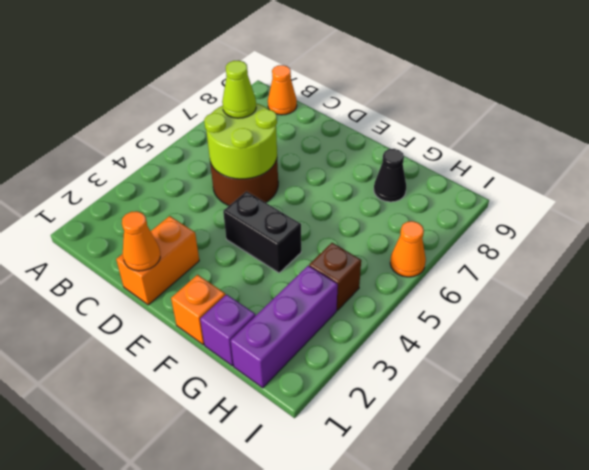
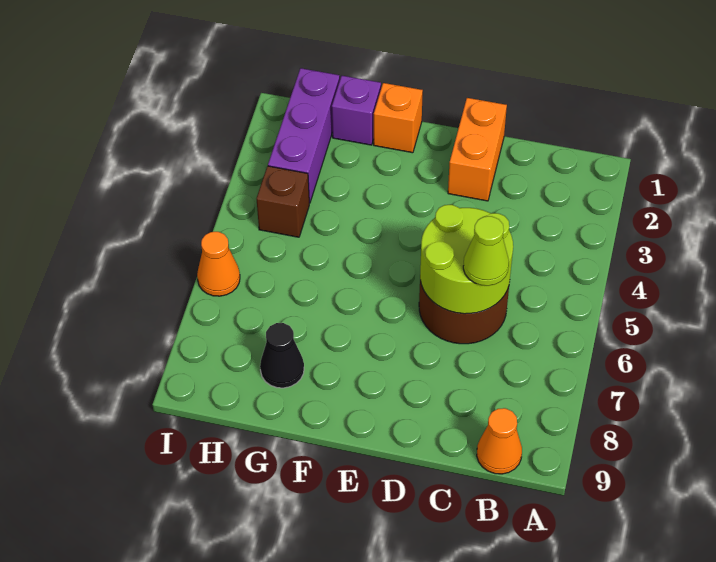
orange 1x1 cone [122,211,160,271] -> none
black 1x2 brick [223,191,301,273] -> none

